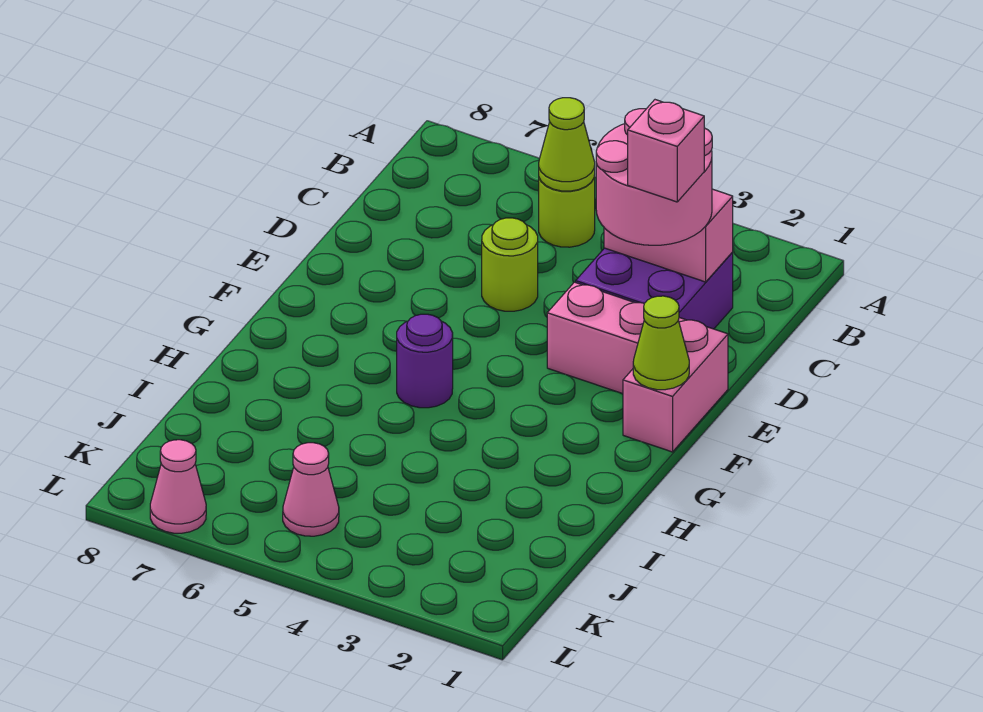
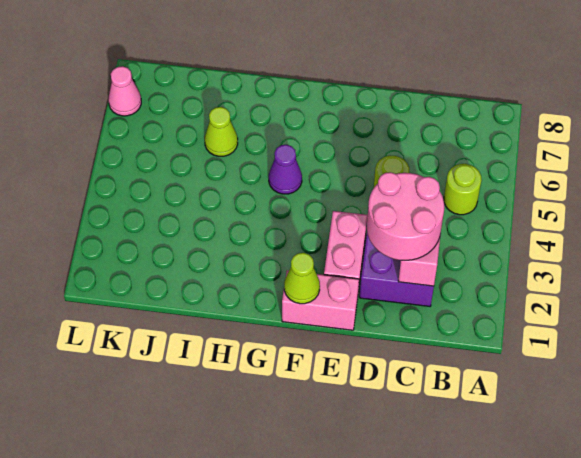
lime 1x1 cone [539,98,595,191] -> lime 1x1 cone moved to [205,107,238,156]
pink 1x1 brick [628,100,704,202] -> none
purple 1x1 round brick [397,314,453,408] -> purple 1x1 cone [269,145,302,194]
pink 1x1 cone [283,443,339,536] -> none

